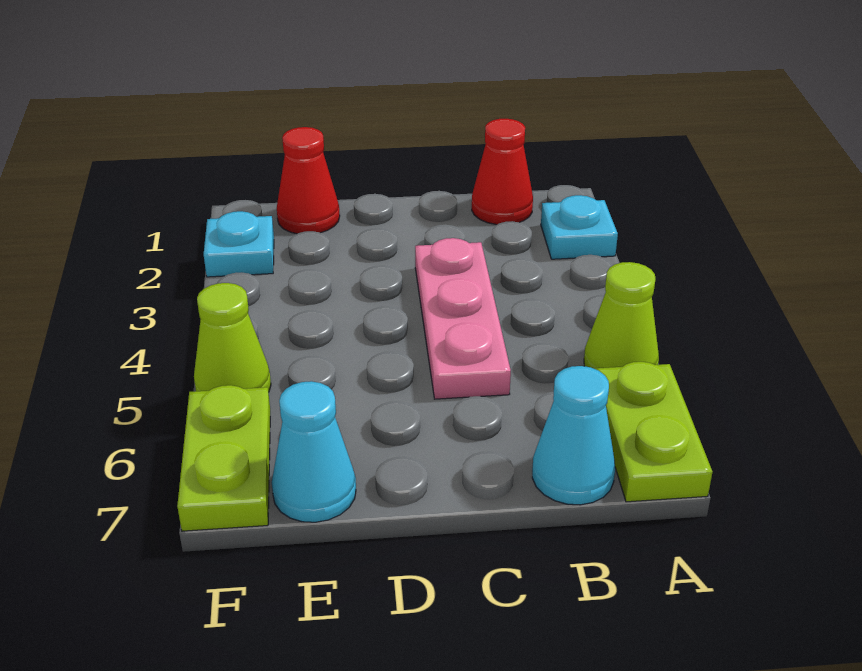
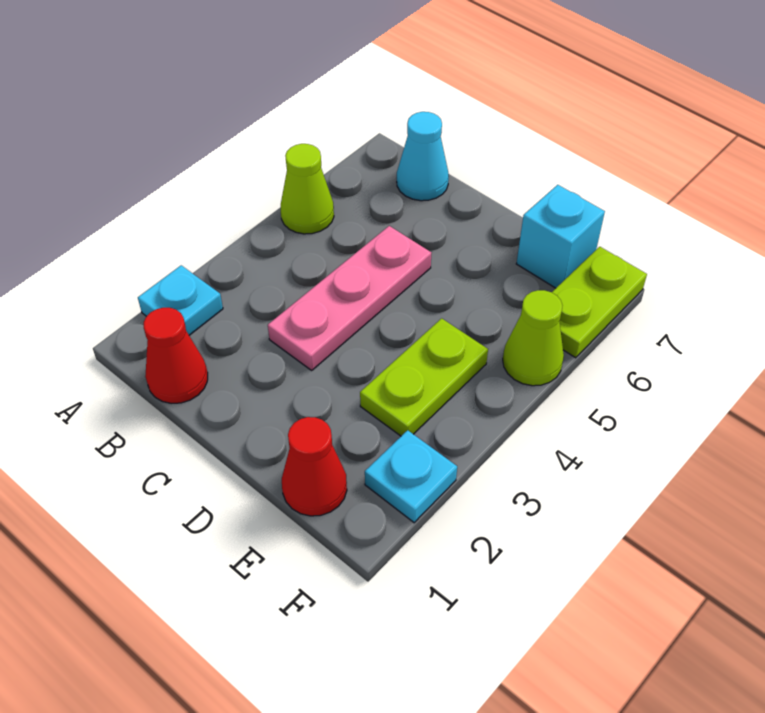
lime 1x2 plate [595,362,712,502] -> lime 1x2 plate moved to [360,318,488,436]
cyan 1x1 cone [272,381,356,522] -> cyan 1x1 brick [516,185,605,288]

